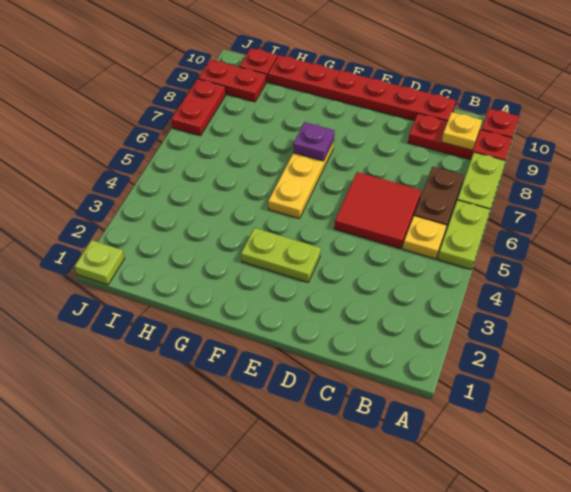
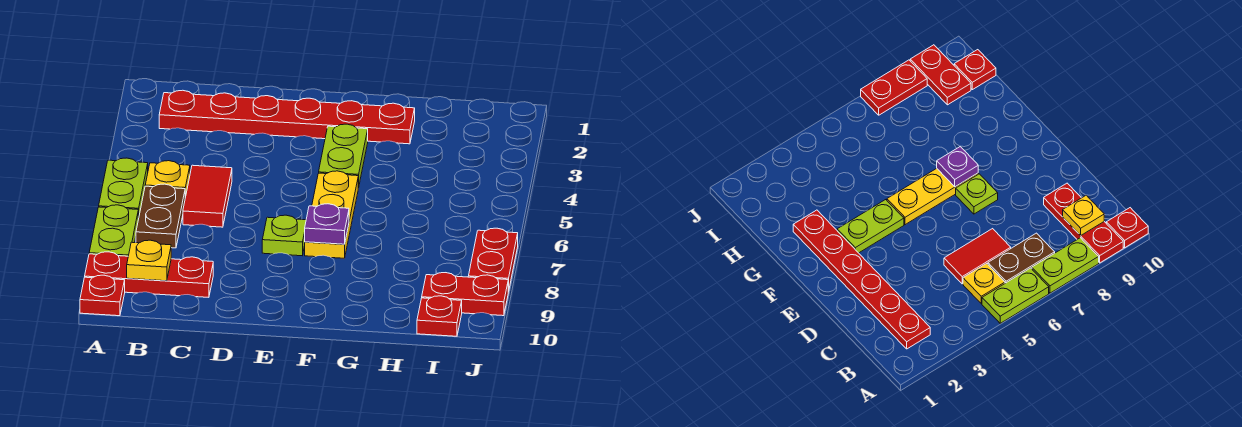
red 2x2 tile [334,172,421,249] -> red 1x2 tile [183,165,232,227]
red 1x6 plate [268,55,456,121] -> red 1x6 plate moved to [159,90,415,144]
lime 1x2 plate [241,228,321,282] -> lime 1x2 plate turned to [319,124,368,188]
lime 1x1 plate [75,240,125,285] -> lime 1x1 plate moved to [262,215,306,256]

